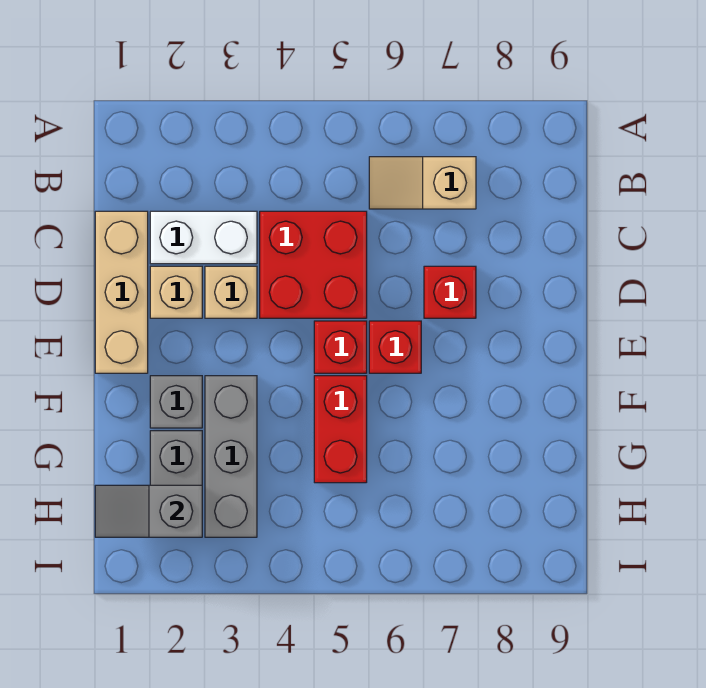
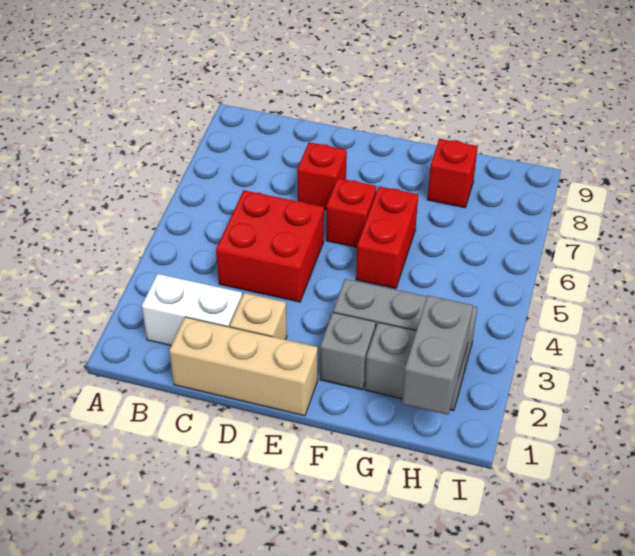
tan 1x2 slope [369,157,476,209] -> none
white 1x2 brick [150,211,257,264] -> white 1x2 brick turned to [142,274,242,345]
tan 1x1 brick [205,266,257,318] -> none
red 1x1 brick [314,321,367,373] -> red 1x1 brick moved to [427,139,478,208]
red 1x2 brick [314,376,367,483] -> red 1x2 brick turned to [356,186,418,289]
grey 1x2 slope [95,485,202,537] -> grey 1x2 brick [402,295,473,415]

